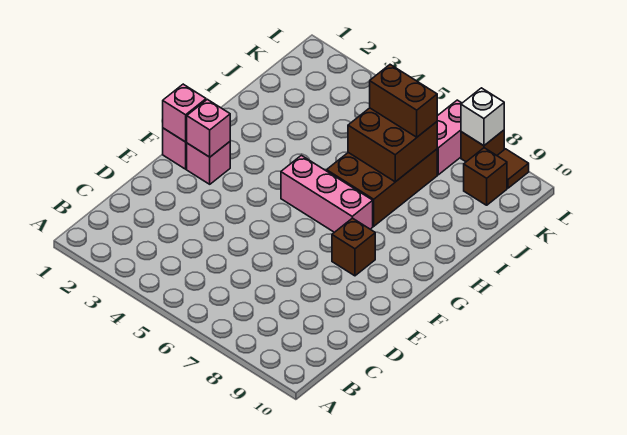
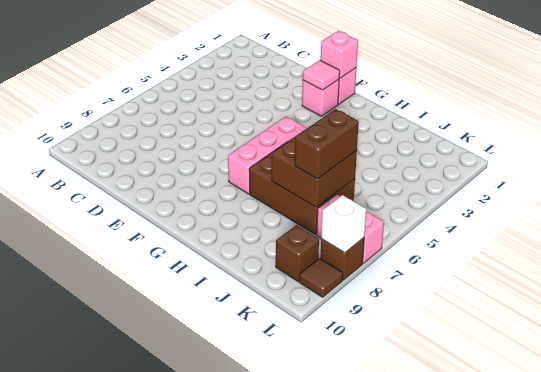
pink 1x1 brick [186,99,230,157] -> pink 1x1 tile [303,60,340,90]
brown 1x1 brick [332,218,375,276] -> none

